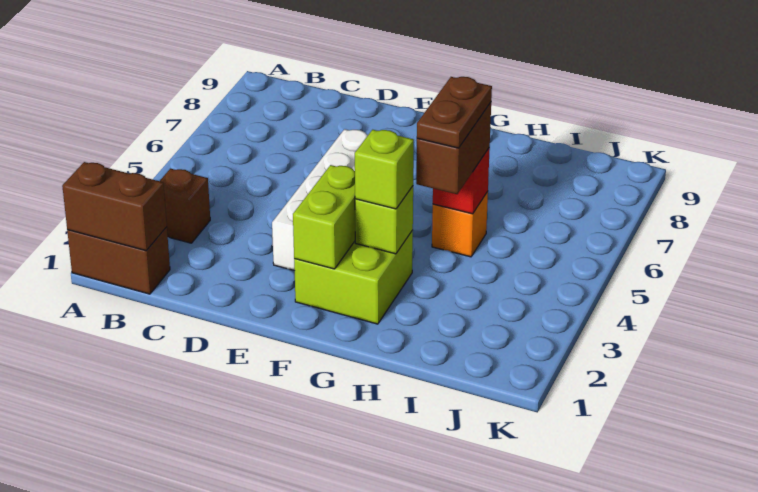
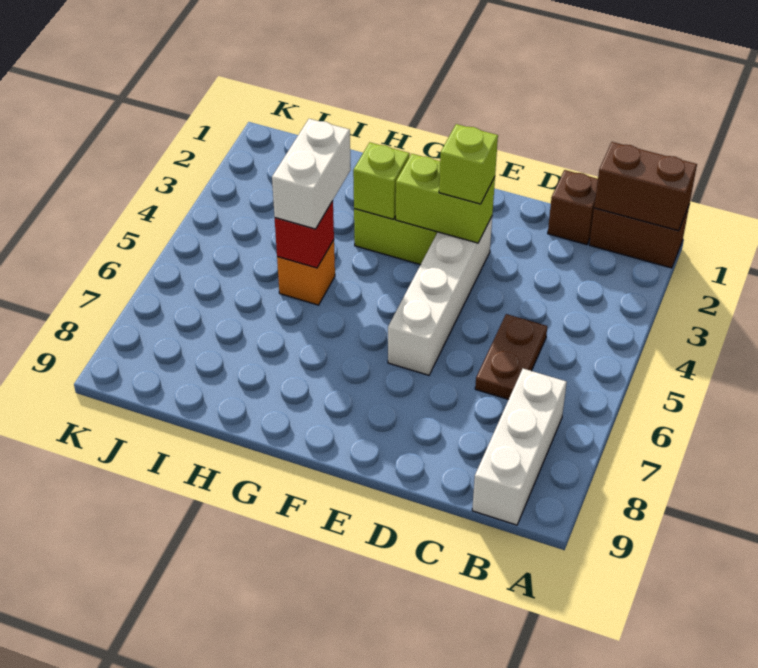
brown 1x1 brick [160,169,210,243] -> brown 1x1 brick moved to [548,170,598,245]
none -> white 1x3 brick [472,369,567,525]
lime 1x2 brick [293,165,355,269] -> lime 1x2 brick turned to [396,154,495,243]
lime 1x1 brick [355,130,414,209] -> lime 1x1 brick moved to [439,124,498,204]
brown 1x2 brick [416,102,491,194] -> white 1x2 brick [272,119,351,229]
brown 1x2 plate [417,77,492,148] -> brown 1x2 plate moved to [475,314,547,399]

